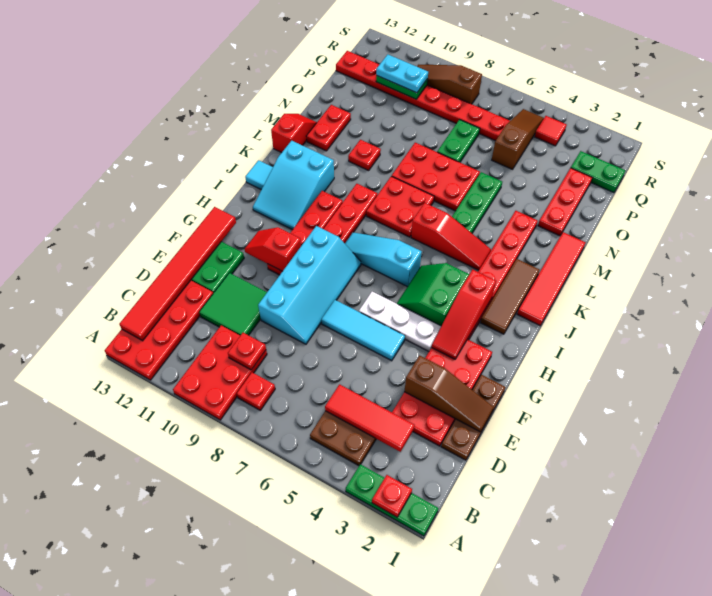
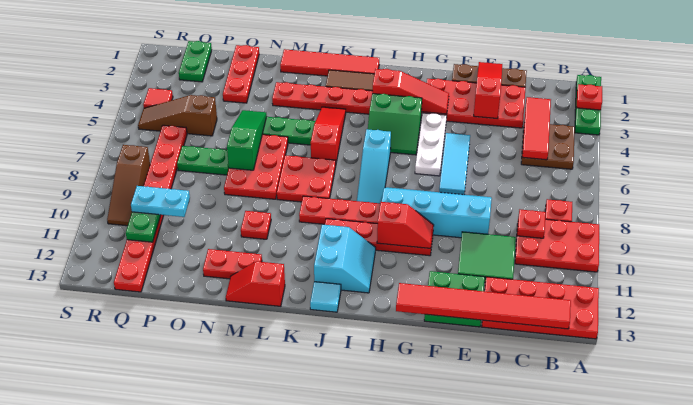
brown 1x3 slope [404,355,494,432] -> red 1x3 slope [474,62,502,119]
red 1x2 slope [244,227,301,271] -> red 1x2 slope turned to [377,202,434,248]
cyan 2x3 slope [253,140,334,230] -> cyan 2x2 slope [314,224,376,293]
red 1x3 plate [538,168,592,236] -> red 1x3 plate turned to [223,45,259,103]
none -> green 1x3 slope [227,110,267,170]
cyan 1x2 plate [376,55,428,93] -> cyan 1x2 plate turned to [131,186,190,217]

